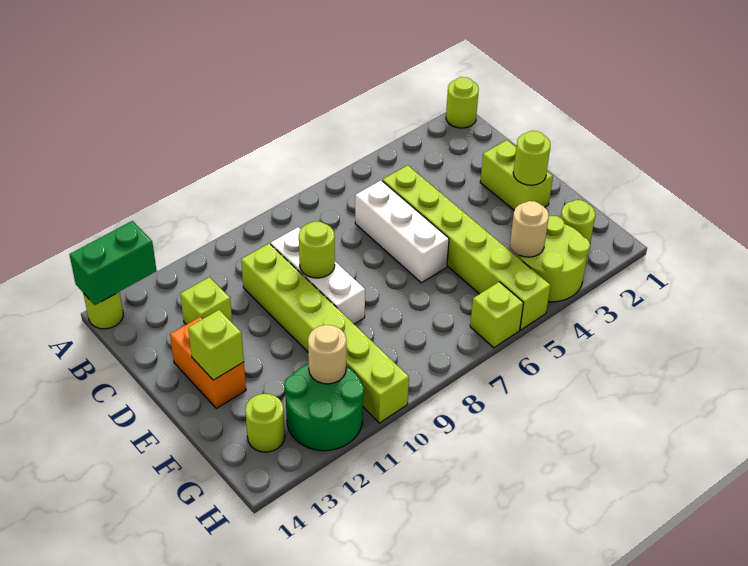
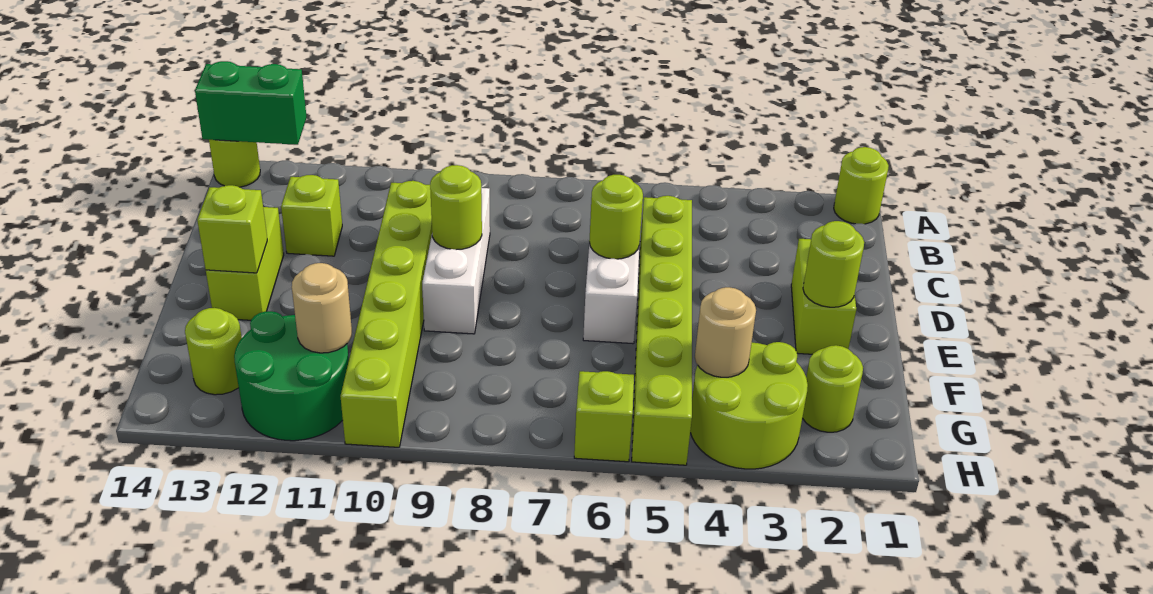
none -> lime 1x1 round brick [589,175,643,259]
orange 1x2 brick [170,317,246,408] -> lime 1x2 brick [206,207,284,320]

